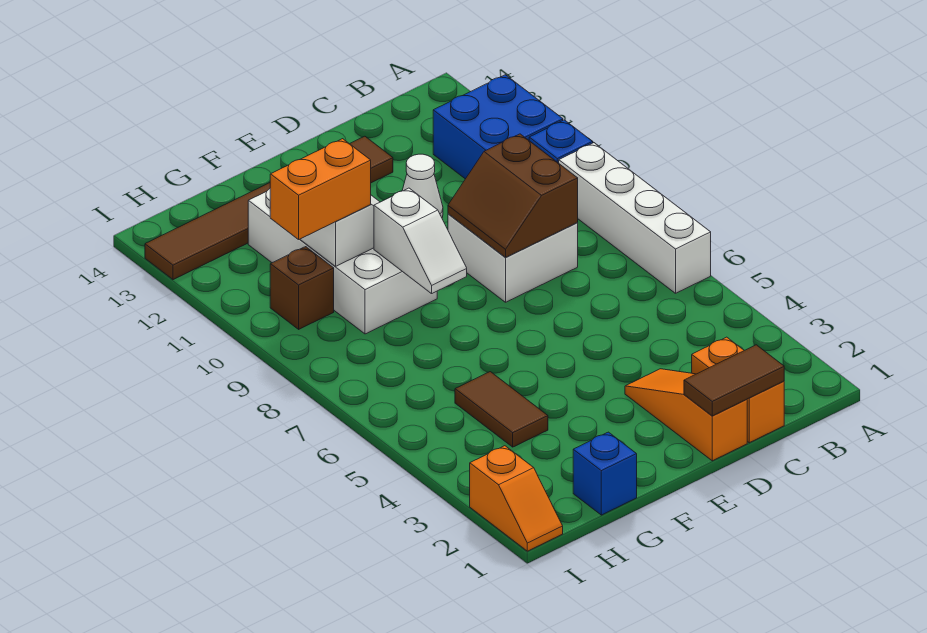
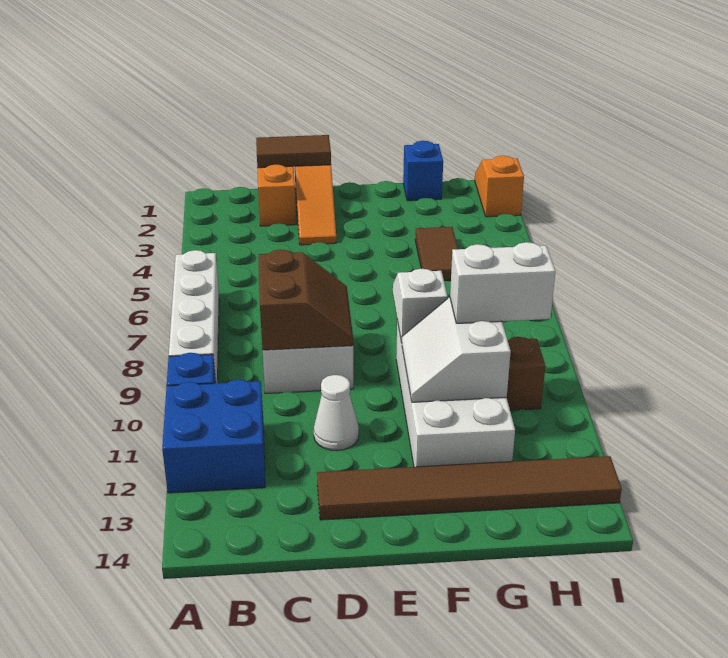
orange 1x2 brick [270,139,371,240] -> white 1x2 brick [450,242,555,323]

